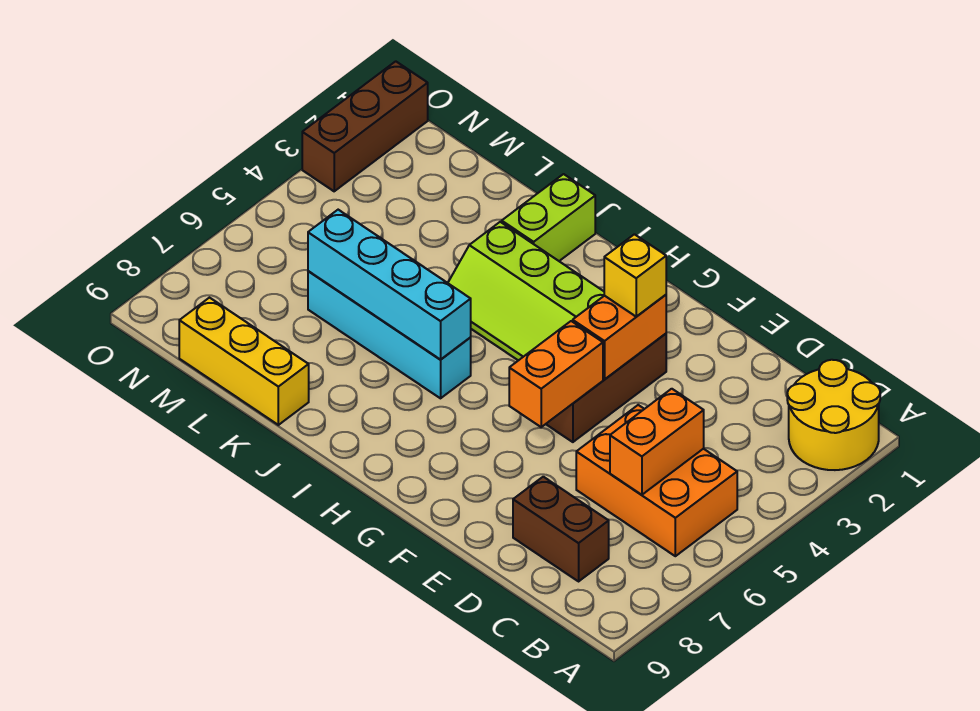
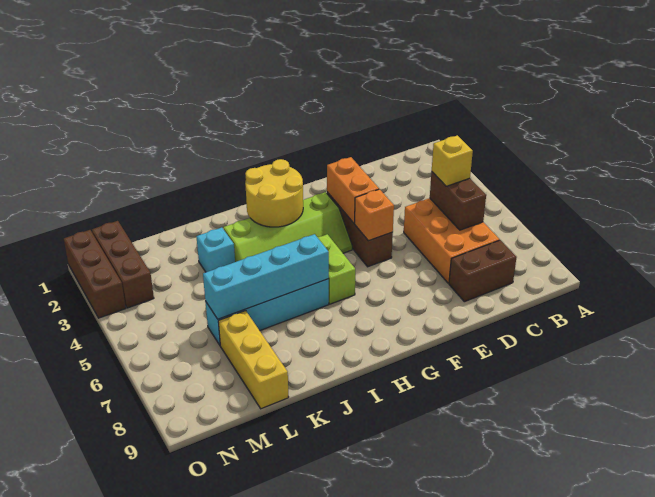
yellow 2x2 round brick [787,360,880,470] -> yellow 2x2 round brick moved to [245,159,303,227]
orange 2x3 brick [576,405,737,556] -> orange 2x3 brick turned to [404,198,500,283]
orange 1x2 brick [610,389,704,495] -> brown 1x2 brick [430,172,486,230]
yellow 1x1 brick [604,234,666,317] -> yellow 1x1 brick moved to [432,135,473,186]
orange 1x2 brick [509,321,603,427] -> orange 1x1 brick [355,189,394,241]
lime 1x2 brick [502,174,595,261] -> lime 1x2 brick moved to [317,234,355,304]
none -> cyan 1x1 brick [196,228,235,272]
yellow 1x3 brick [179,298,309,425] -> yellow 1x3 brick turned to [218,311,289,409]
none -> brown 1x3 brick [92,221,154,308]

